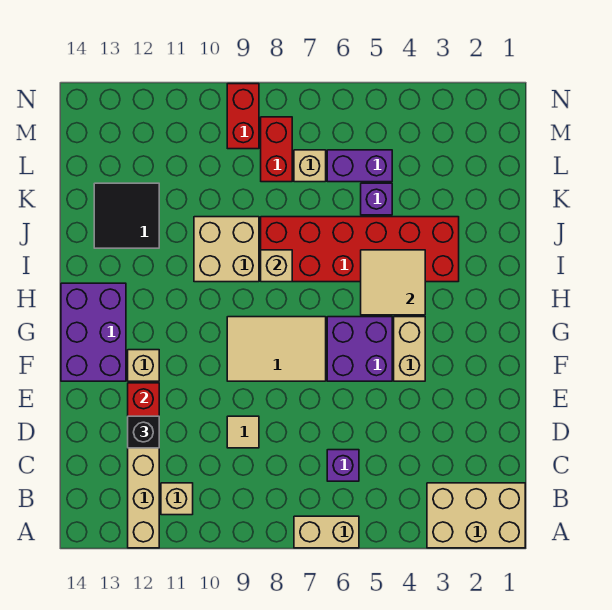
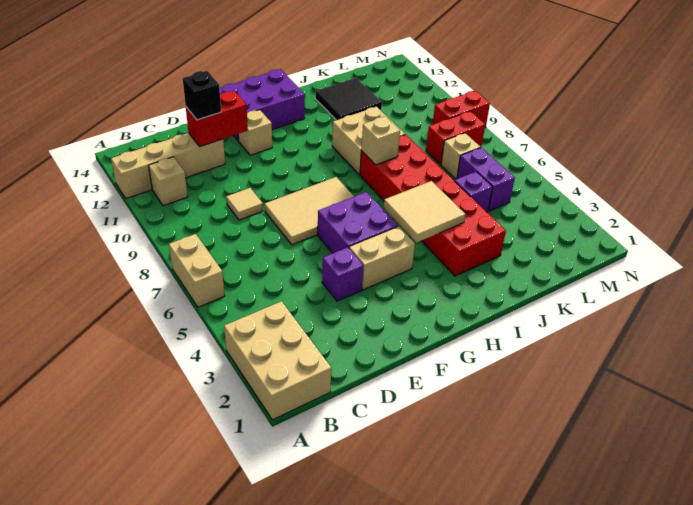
purple 1x1 brick [327,450,359,481] -> purple 1x1 brick moved to [322,247,364,301]
tan 2x3 tile [227,317,326,381] -> tan 2x3 tile turned to [265,177,354,245]

